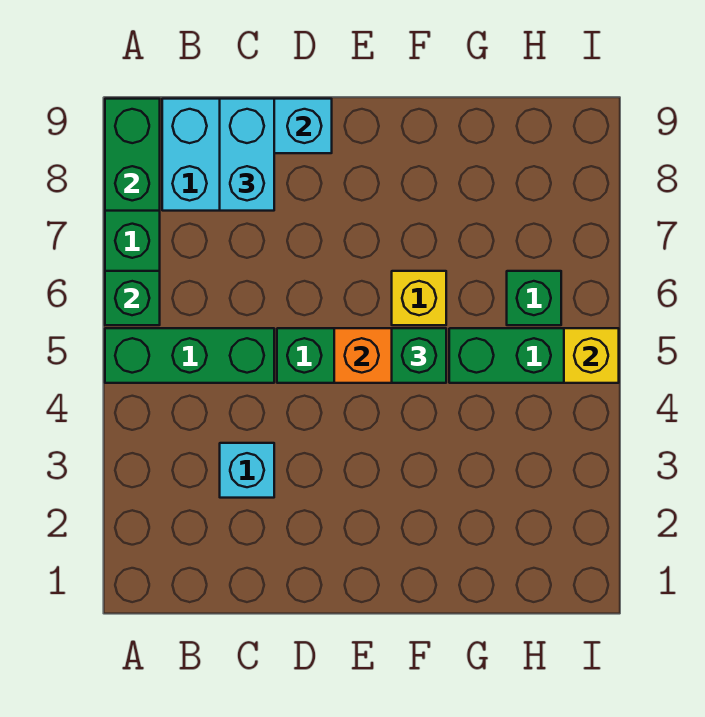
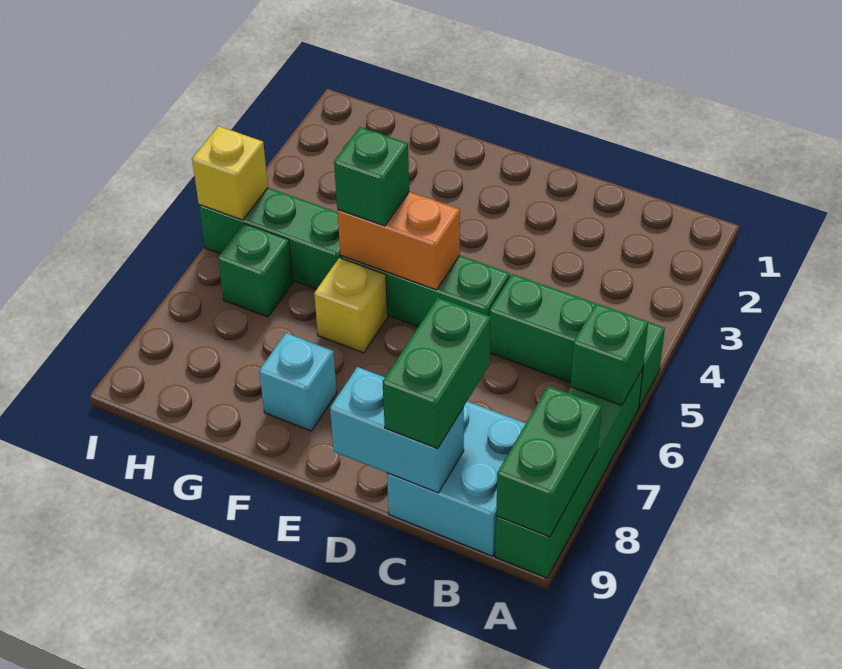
cyan 1x1 brick [220,443,274,498] -> cyan 1x1 brick moved to [259,333,337,431]
cyan 1x2 brick [220,99,274,211] -> green 1x2 brick [383,298,491,449]

